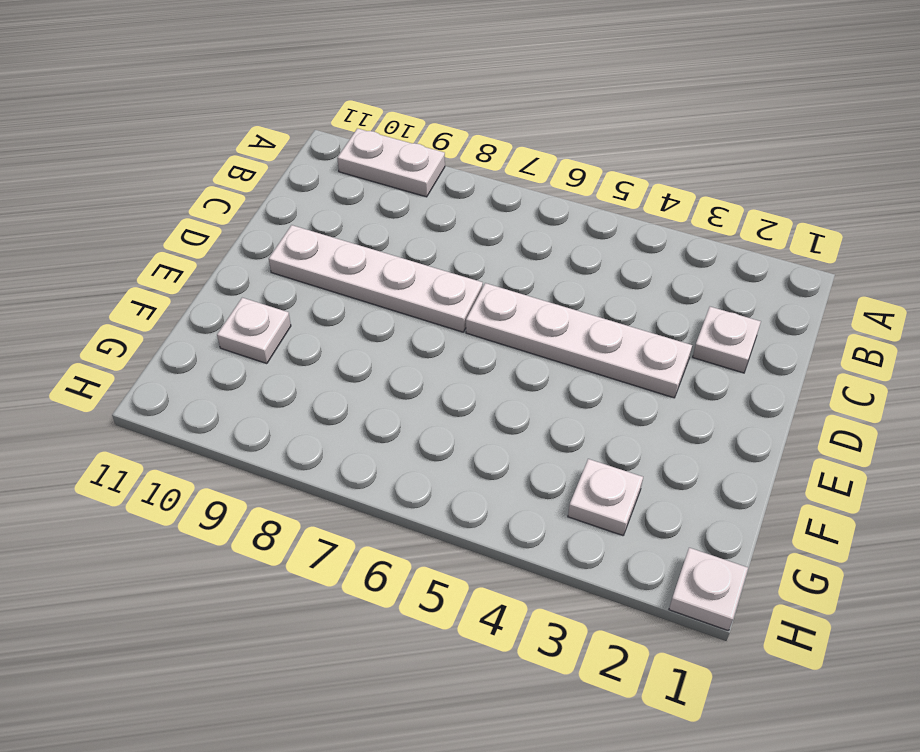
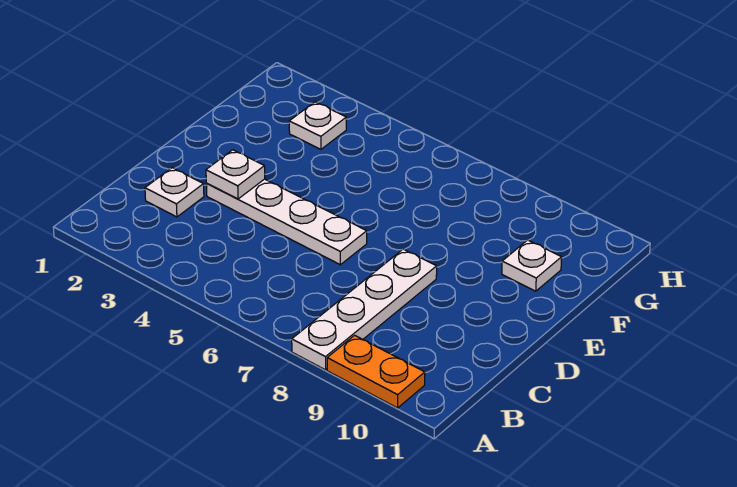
white 1x2 plate [337,128,445,197] -> orange 1x2 plate [327,335,425,408]
white 1x4 plate [269,225,483,332] -> white 1x4 plate turned to [292,249,437,370]
white 1x1 plate [669,548,748,631] -> white 1x1 plate moved to [206,150,265,199]

